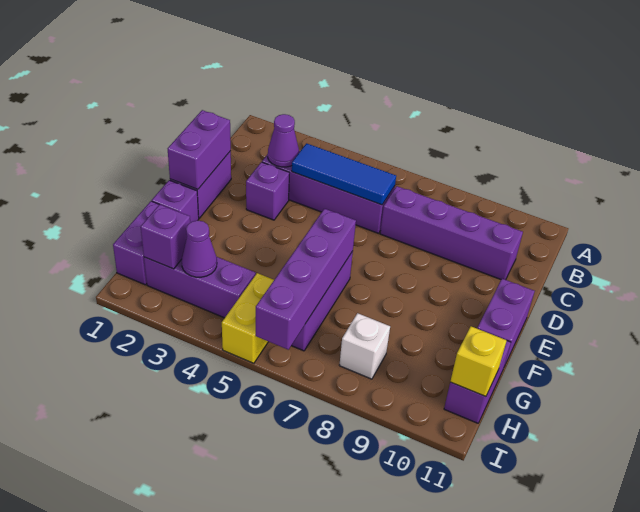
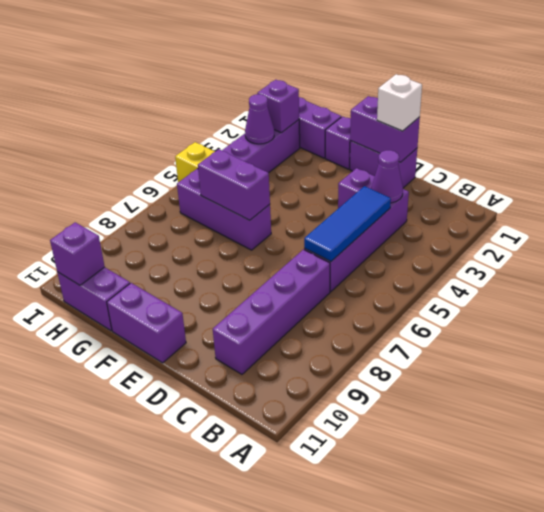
purple 1x4 brick [256,209,356,350] -> purple 1x2 brick [198,149,270,220]
white 1x1 brick [339,313,390,379] -> white 1x1 brick moved to [377,74,422,131]
yellow 1x1 brick [450,326,507,397] -> purple 1x1 brick [50,222,105,285]

